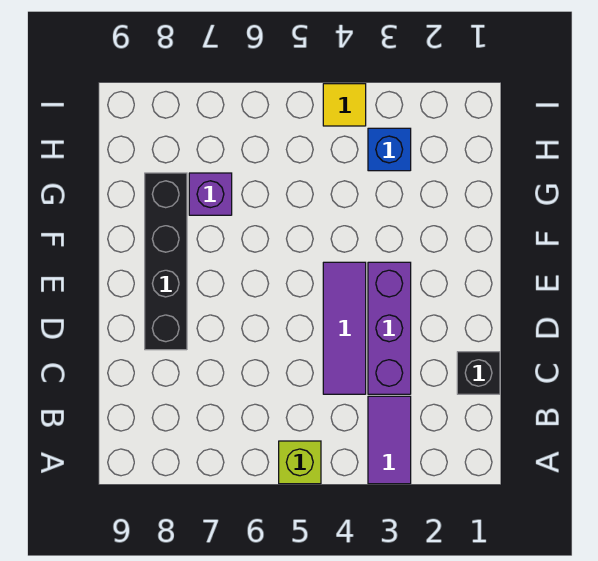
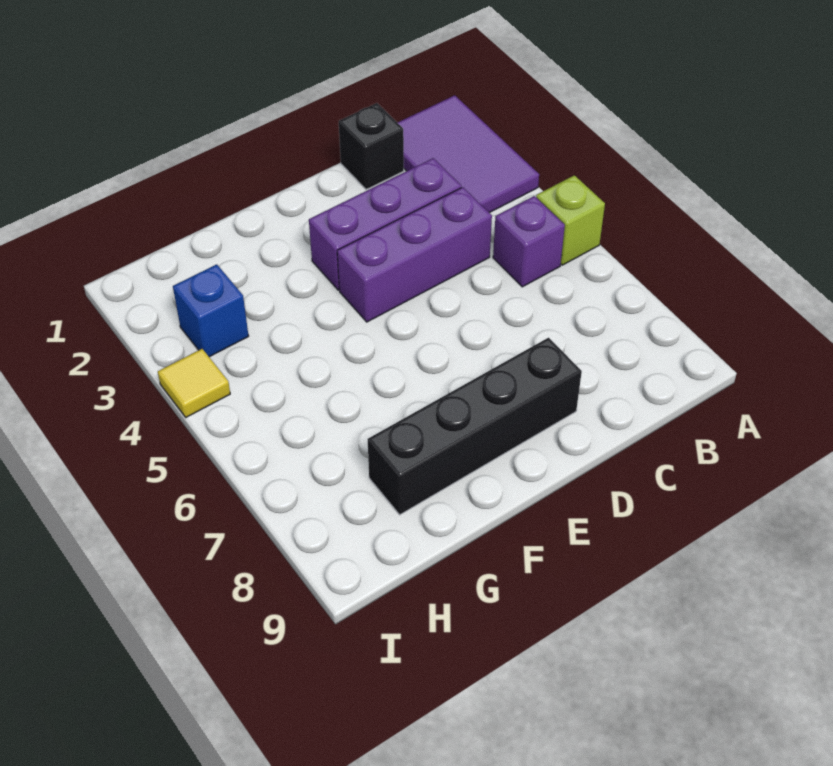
purple 1x2 tile [368,396,411,484] -> purple 2x3 tile [397,95,539,213]
purple 1x3 tile [323,262,366,394] -> purple 1x3 brick [337,187,492,322]
purple 1x1 brick [189,173,232,215] -> purple 1x1 brick moved to [493,196,565,287]

